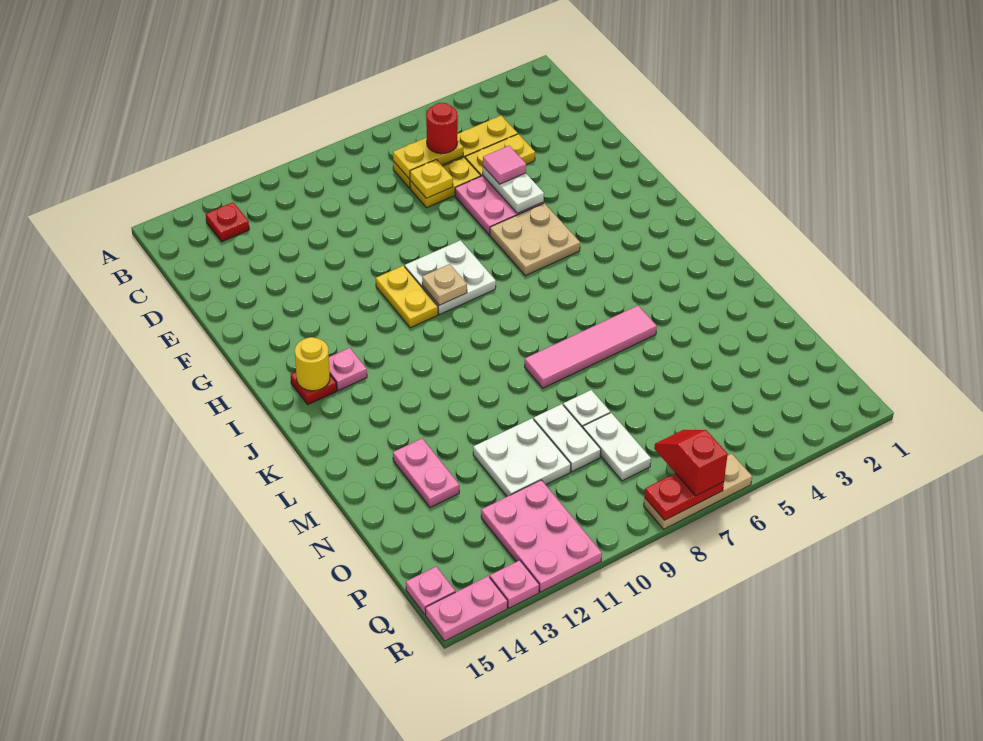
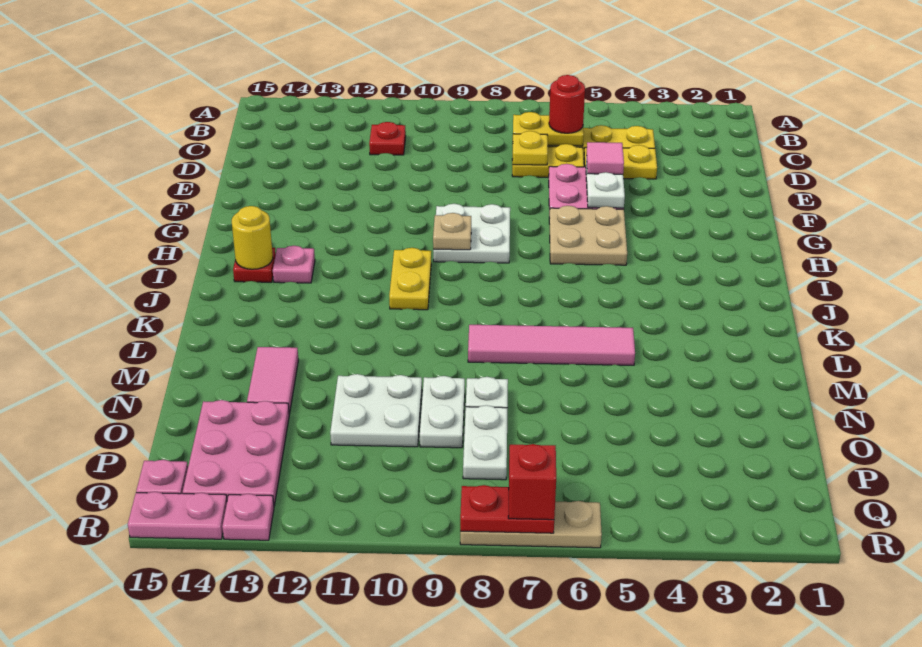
red 1x1 plate [206,202,249,242] -> red 1x1 plate moved to [369,122,406,155]
yellow 1x2 plate [376,266,438,328] -> yellow 1x2 plate moved to [389,248,431,310]
pink 1x2 plate [393,438,459,507] -> pink 1x2 tile [247,347,298,414]
pink 2x3 plate [481,480,602,592] -> pink 2x3 plate moved to [183,400,289,506]

